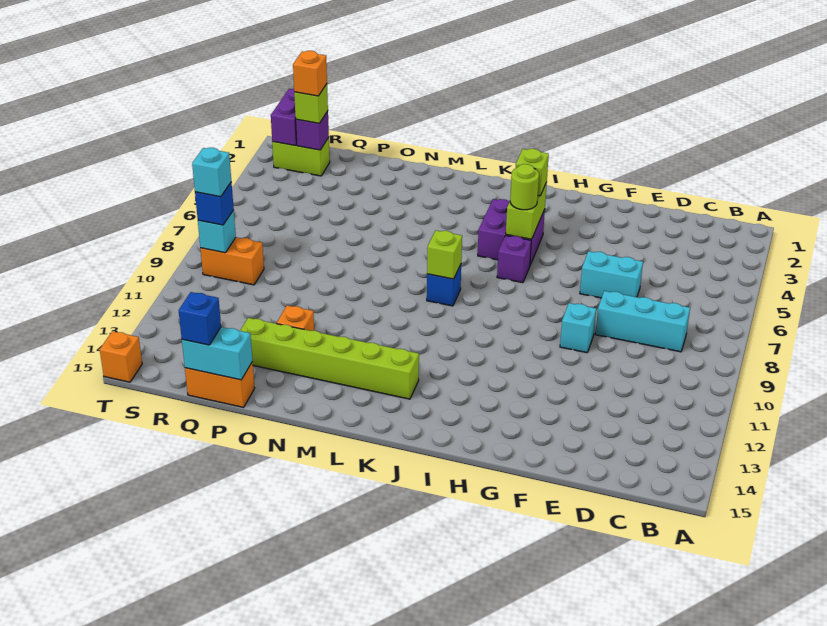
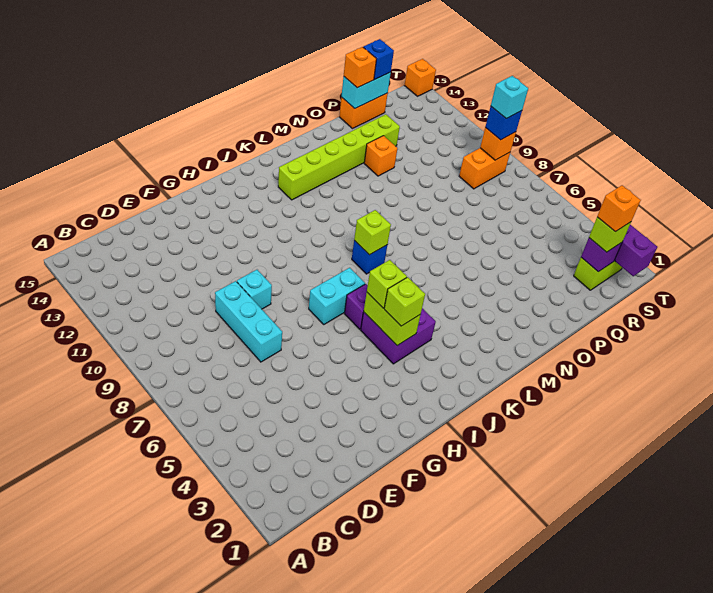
cyan 1x3 brick [596,291,690,352] -> cyan 1x3 brick turned to [215,281,282,362]
cyan 1x2 brick [580,251,643,298] -> cyan 1x2 brick moved to [309,268,365,324]
lime 1x1 round brick [510,164,539,210] -> lime 1x1 brick [367,260,407,308]
none -> orange 1x1 brick [344,47,376,88]
cyan 1x1 brick [198,210,236,253] -> orange 1x1 brick [480,128,516,160]

